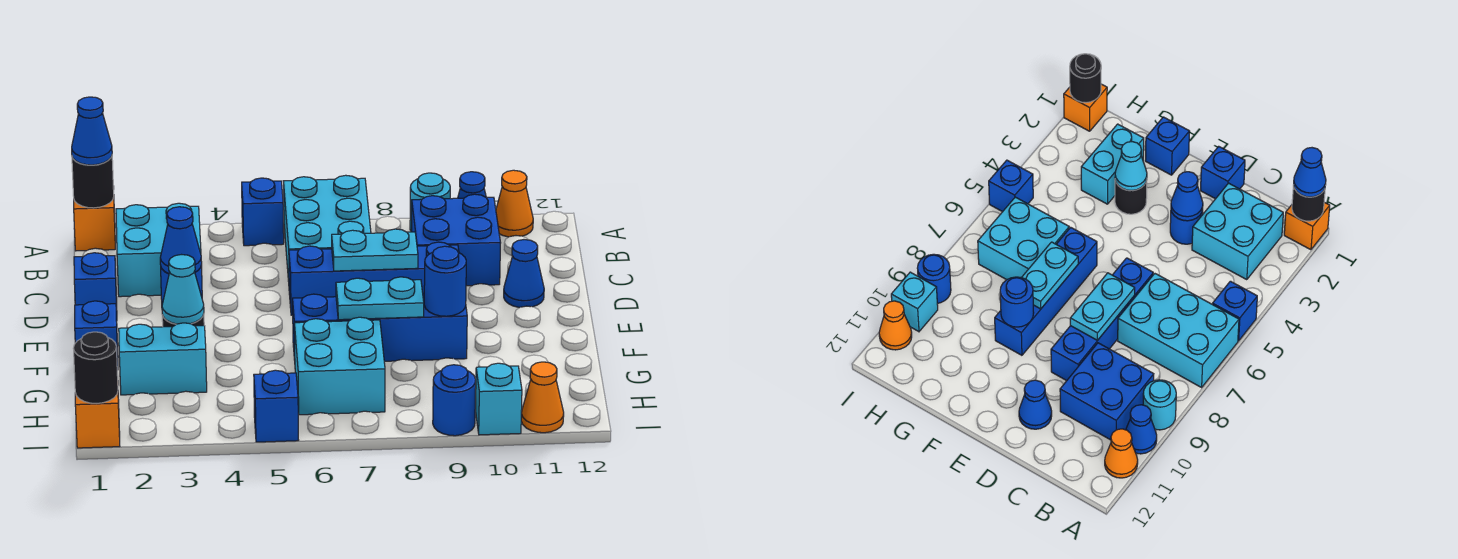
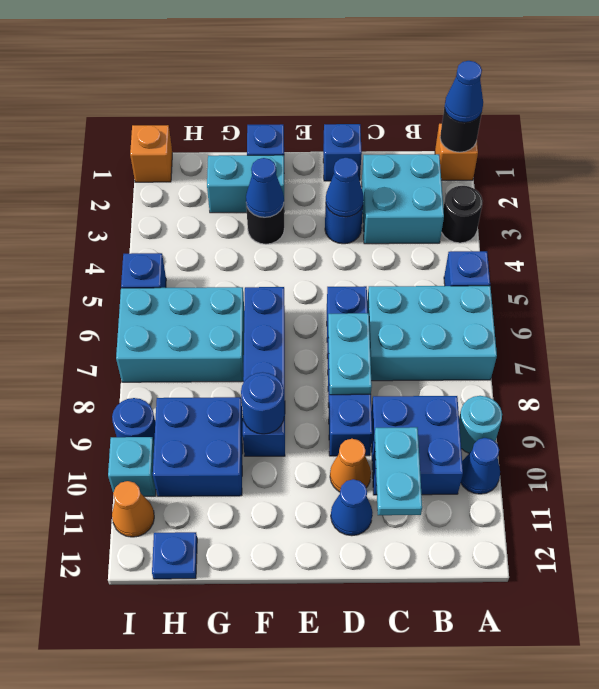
orange 1x1 cone [496,170,533,237] -> orange 1x1 cone moved to [330,439,371,492]
cyan 1x1 cone [162,255,204,324] -> blue 1x1 cone [246,158,284,217]
cyan 1x2 plate [336,277,424,320] -> cyan 1x2 plate moved to [375,427,422,515]
cyan 1x2 brick [119,323,207,395] -> cyan 1x2 brick turned to [207,155,284,213]
cyan 2x2 brick [294,317,385,415] -> cyan 2x3 brick [116,287,244,382]
none -> blue 2x2 brick [153,397,243,496]
none -> blue 1x1 plate [152,532,197,579]
black 1x1 round brick [73,332,118,403] -> black 1x1 round brick moved to [442,186,483,243]

